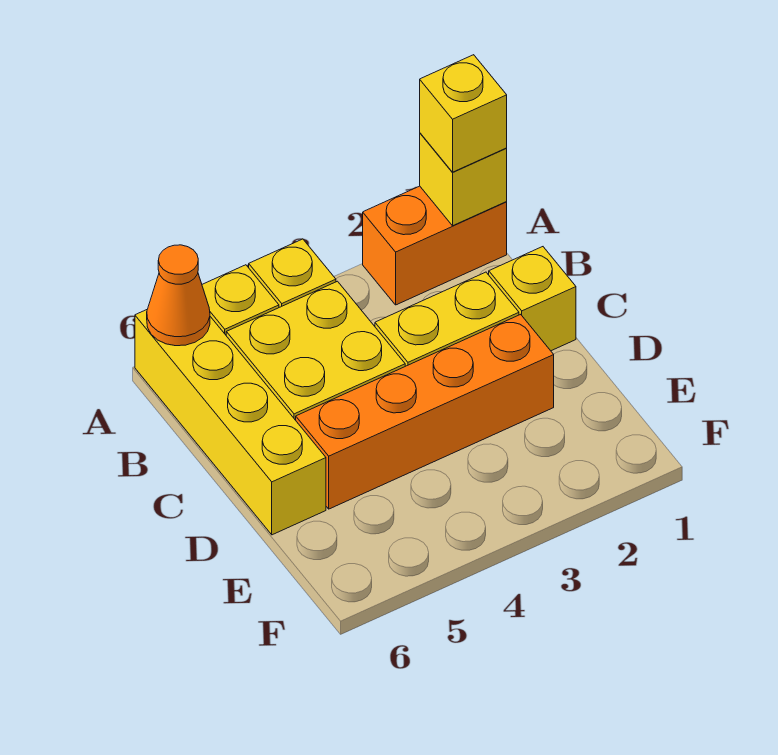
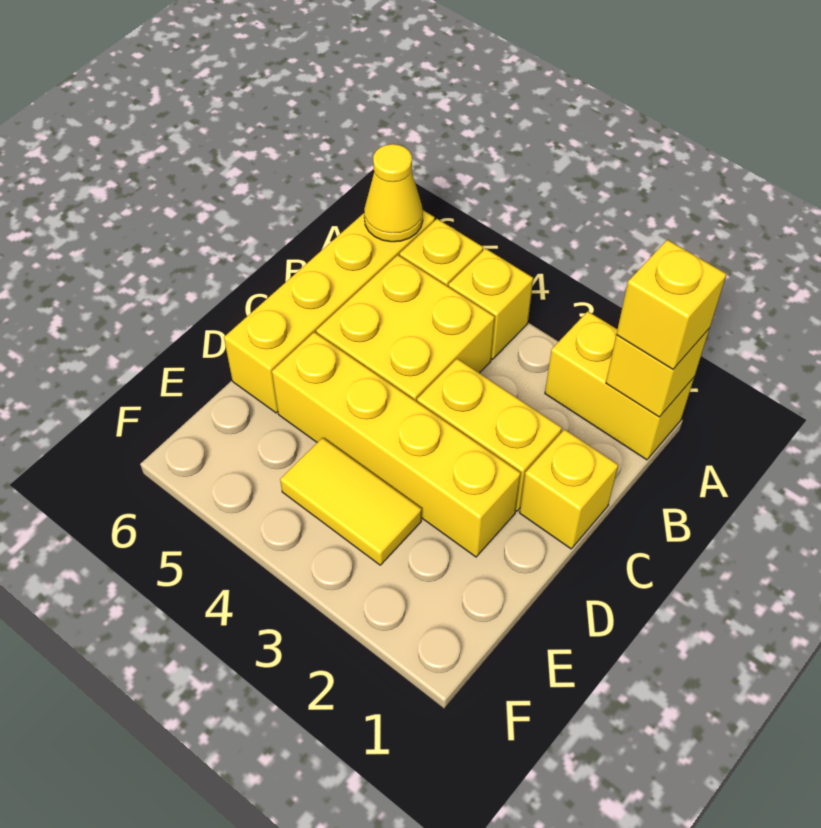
orange 1x2 brick [363,186,507,305] -> yellow 1x2 brick [545,311,694,460]
orange 1x1 cone [147,245,210,346] -> yellow 1x1 cone [364,144,423,242]
orange 1x4 brick [296,314,554,509] -> yellow 1x4 brick [272,332,521,557]
none -> yellow 1x2 tile [280,438,422,565]

